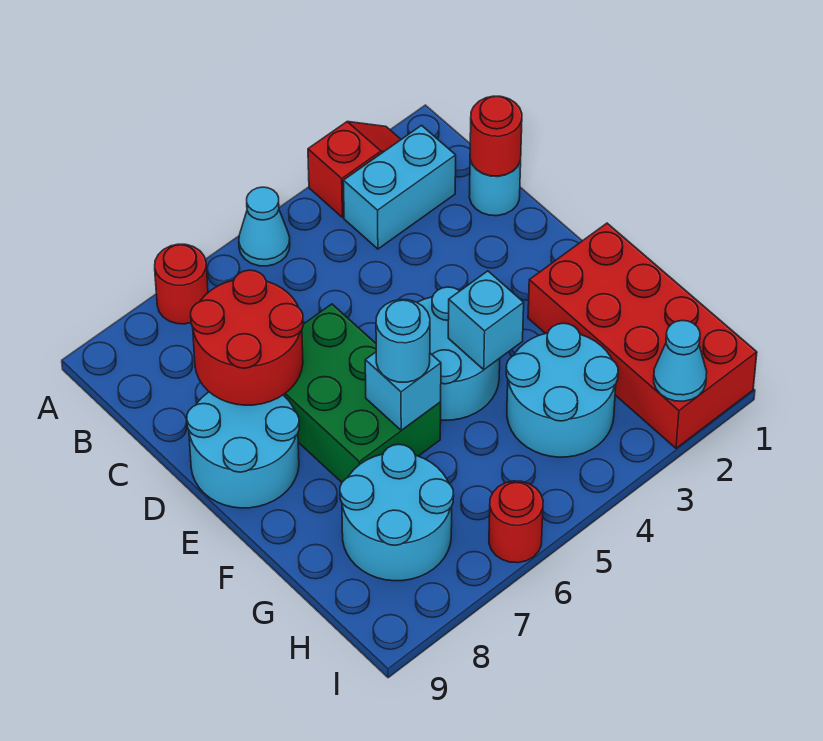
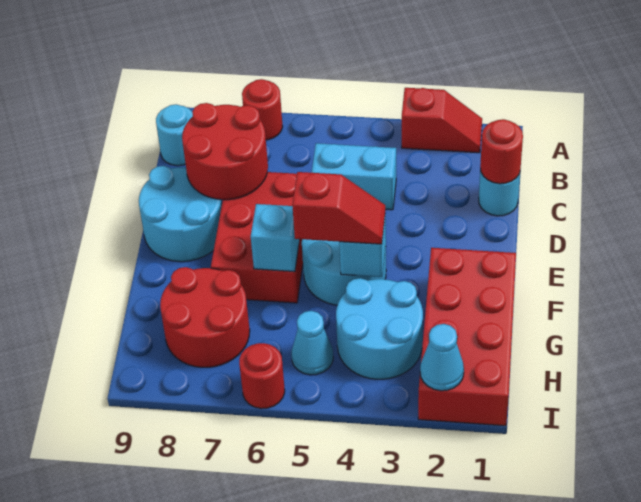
cyan 1x1 cone [239,187,290,266] -> cyan 1x1 cone moved to [292,311,333,375]
cyan 1x2 brick [343,125,456,249] -> cyan 1x2 brick moved to [311,143,396,210]
green 2x3 brick [284,304,441,482] -> red 2x3 brick [211,172,303,303]
none -> red 1x2 slope [292,172,385,244]
cyan 1x1 round brick [376,300,430,382] -> cyan 1x1 round brick moved to [156,104,193,166]
cyan 2x2 round brick [340,444,454,581] -> red 2x2 round brick [160,267,250,367]

